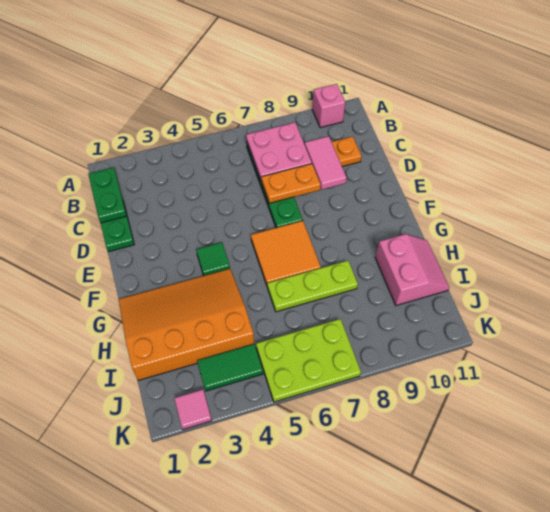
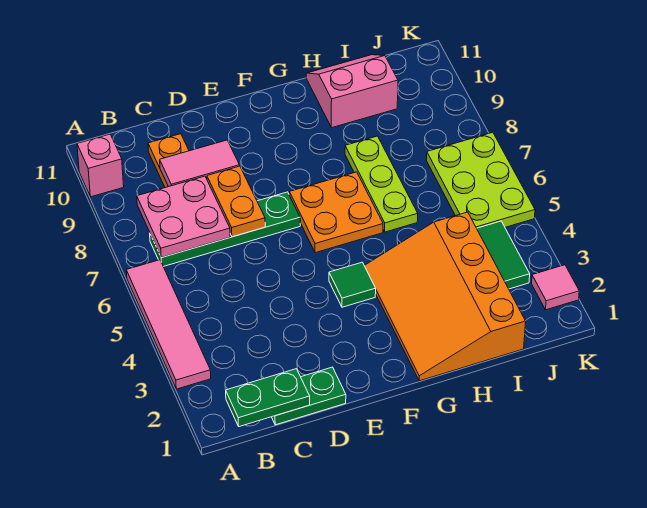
none -> pink 1x4 tile [126,260,211,389]
orange 2x2 tile [251,221,321,285] -> orange 2x2 plate [289,172,383,253]

